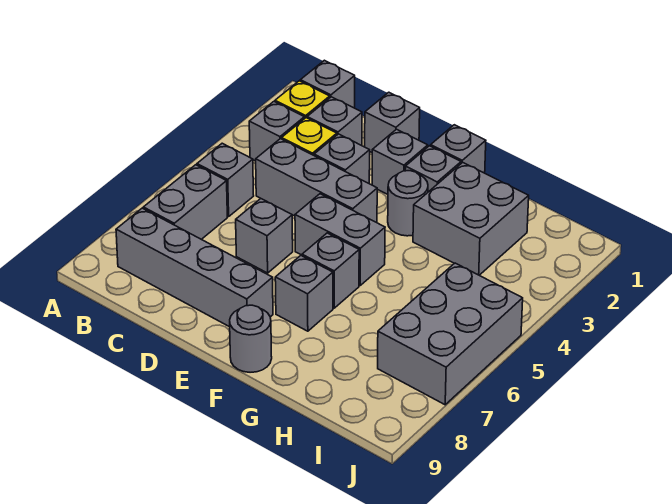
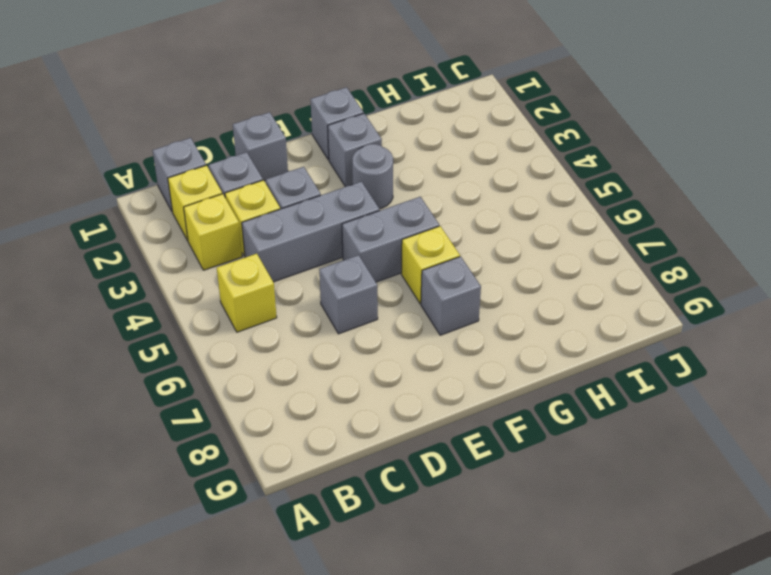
grey 1x1 brick [249,102,304,161] -> yellow 1x1 brick [184,194,242,270]
grey 1x1 brick [197,143,254,217] -> yellow 1x1 brick [217,254,277,332]
grey 1x2 brick [143,165,227,239] -> none
grey 1x4 brick [116,208,273,327] -> none
grey 1x1 brick [372,129,428,194] -> none
grey 1x1 brick [302,233,359,308] -> yellow 1x1 brick [401,226,460,304]
grey 1x1 round brick [230,305,272,372] -> none
grey 2x2 brick [413,163,529,275] -> none
grey 2x3 brick [378,263,523,405] -> none

